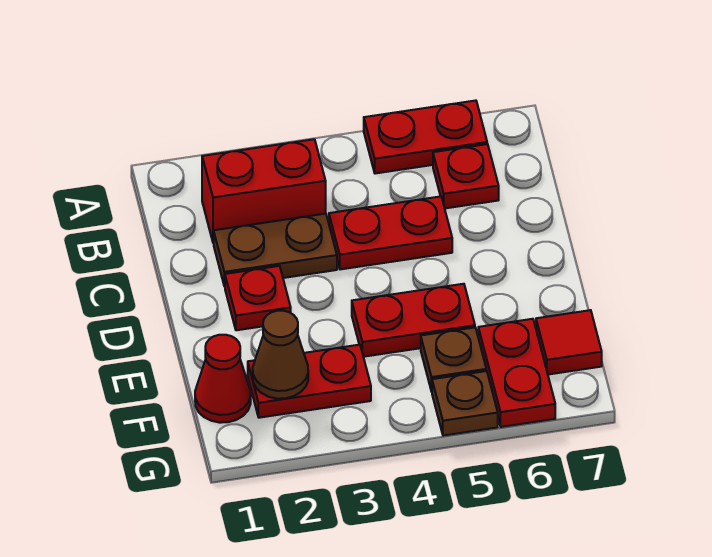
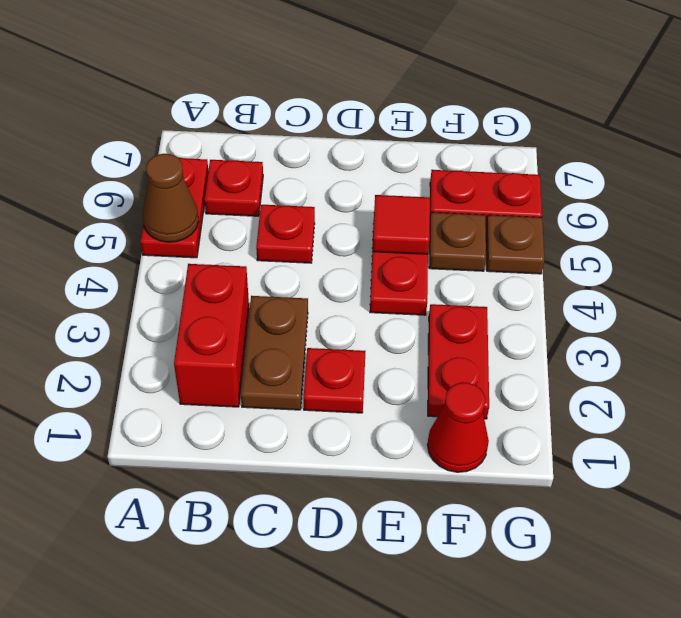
red 1x2 plate [329,196,452,269] -> red 1x1 plate [256,205,315,263]
brown 1x1 cone [253,311,308,399] -> brown 1x1 cone moved to [143,154,199,242]
red 1x1 tile [536,310,602,375] -> red 1x1 tile moved to [373,195,430,254]

